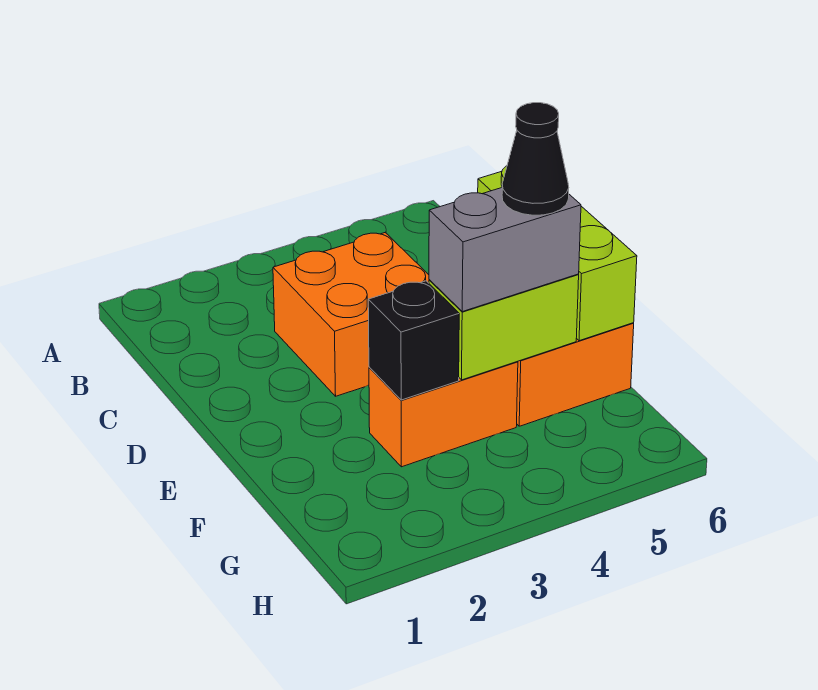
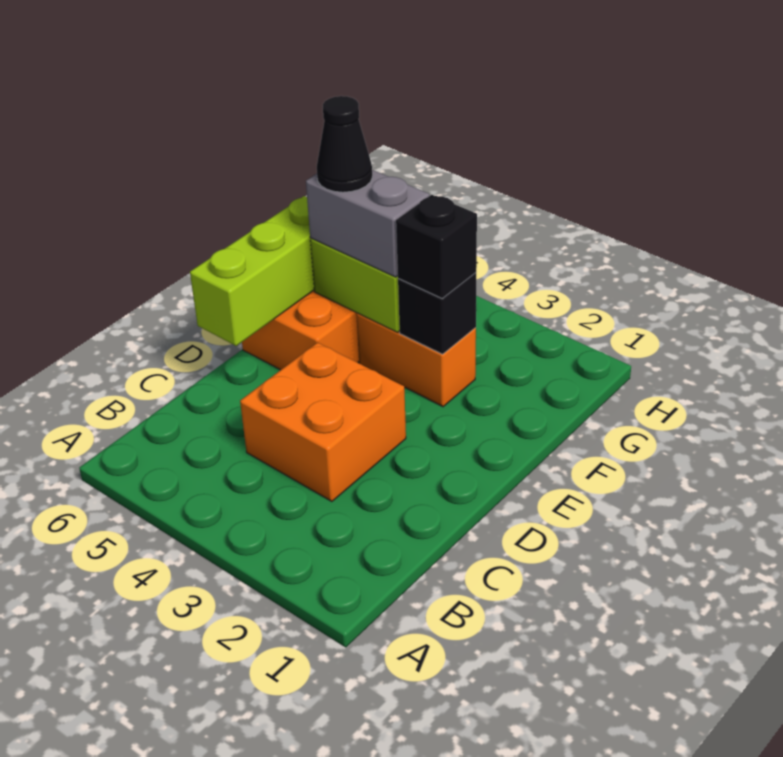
none -> black 1x1 brick [396,195,477,298]

